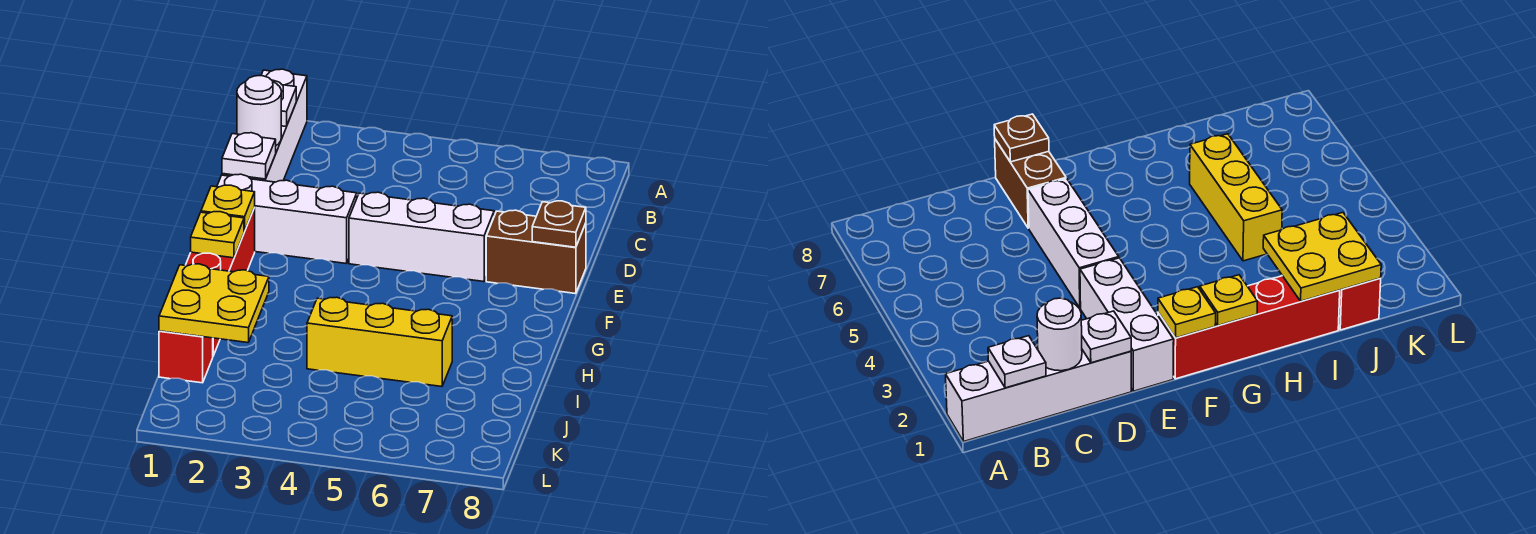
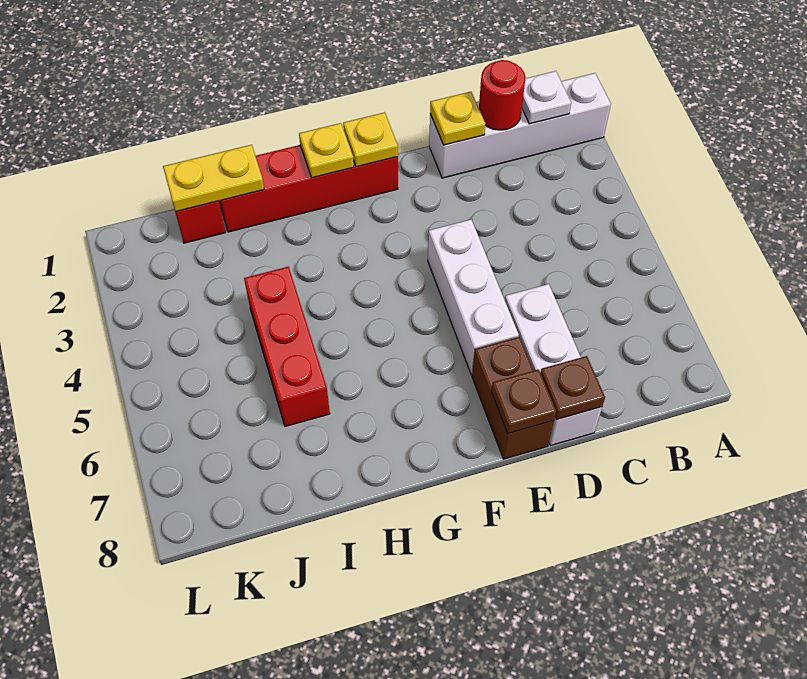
white 1x1 round brick [237,76,281,145] -> red 1x1 round brick [479,60,526,130]
white 1x1 plate [222,133,276,179] -> yellow 1x1 plate [430,92,485,145]
none -> brown 1x1 plate [540,356,605,420]
white 1x3 brick [217,174,357,264] -> white 1x3 brick moved to [505,284,602,446]
yellow 2x2 plate [159,264,269,343] -> yellow 1x2 plate [163,145,264,212]
yellow 1x3 brick [307,297,452,387] -> red 1x3 brick [244,267,330,426]

